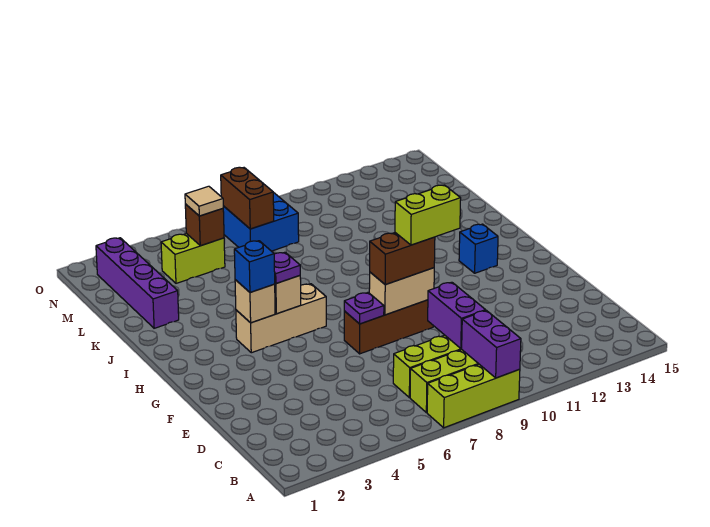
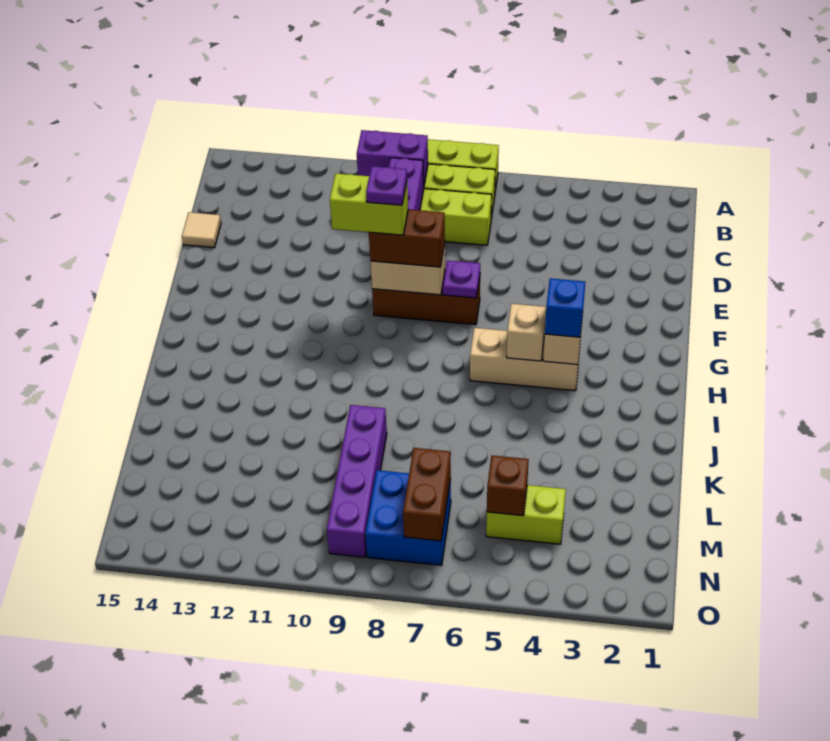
purple 1x2 brick [461,310,521,378] -> purple 1x2 brick turned to [357,130,428,184]
purple 1x1 plate [274,252,300,283] -> purple 1x1 plate moved to [366,166,407,205]
blue 1x1 brick [459,224,498,273] -> none
purple 1x4 brick [96,238,179,328] -> purple 1x4 brick moved to [327,405,387,557]
tan 1x1 tile [185,186,223,216] -> tan 1x1 tile moved to [182,212,221,248]

